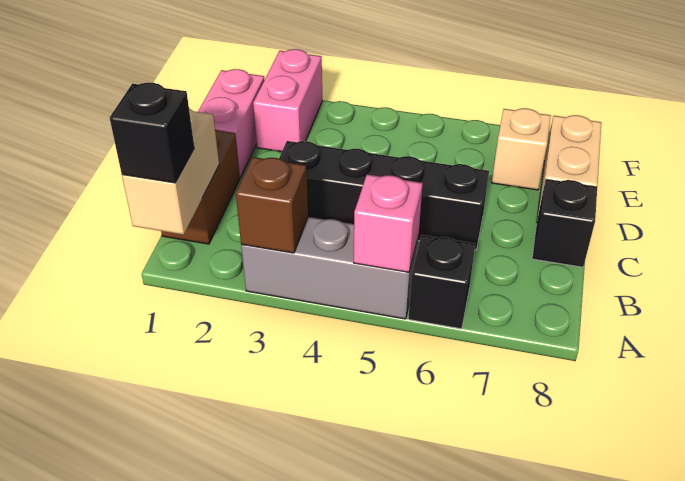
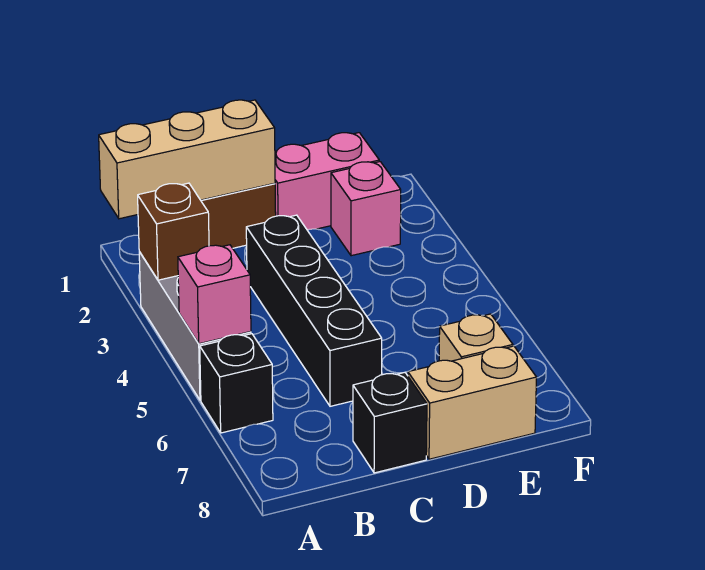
tan 1x2 brick [122,109,219,235] -> tan 1x3 brick [99,100,275,219]
black 1x1 brick [110,83,194,183] -> none
pink 1x2 brick [253,49,322,152] -> pink 1x1 brick [331,162,401,256]

